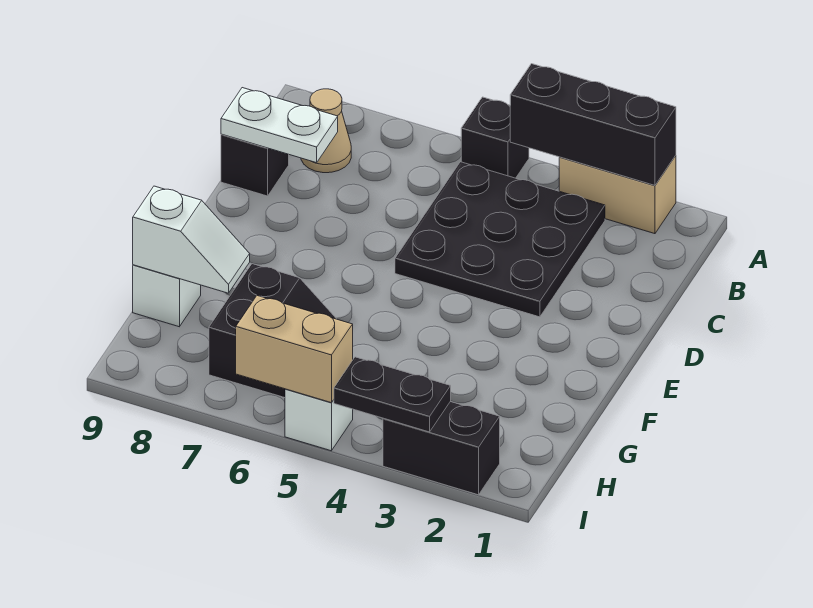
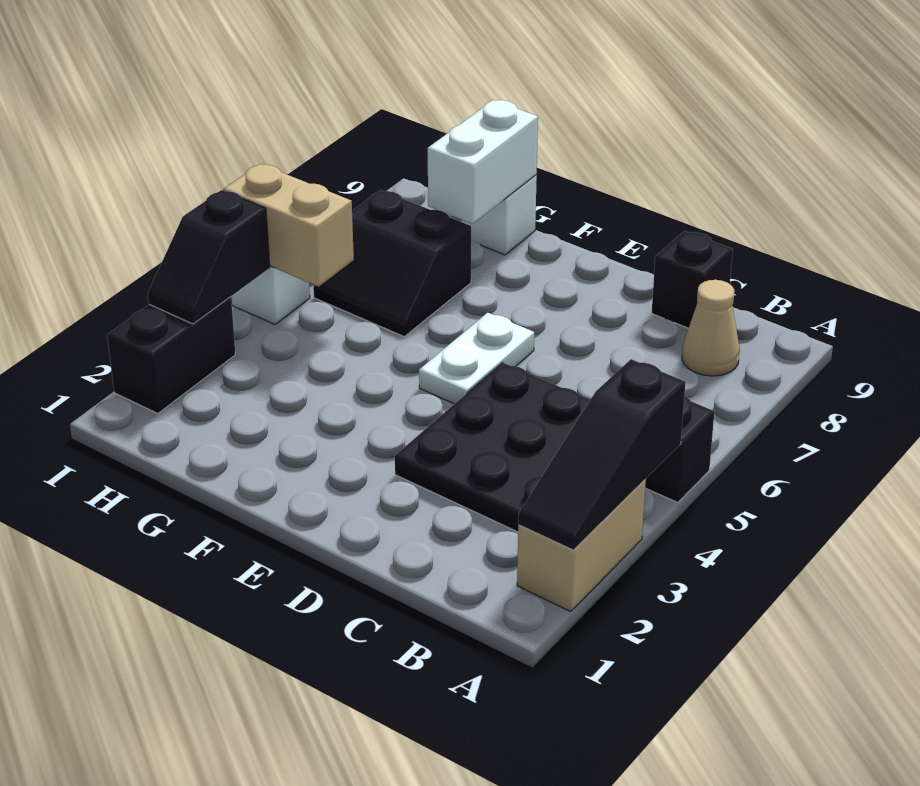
black 1x3 brick [510,64,676,185] -> black 1x3 slope [518,359,686,550]
white 1x2 plate [221,88,338,163] -> white 1x2 plate moved to [419,313,534,404]
white 1x2 slope [133,186,250,293] -> white 1x2 brick [428,100,538,224]
black 1x2 plate [334,357,451,432] -> black 1x2 slope [148,190,270,324]
tan 1x2 brick [236,296,353,403] -> tan 1x2 brick turned to [223,164,354,287]

